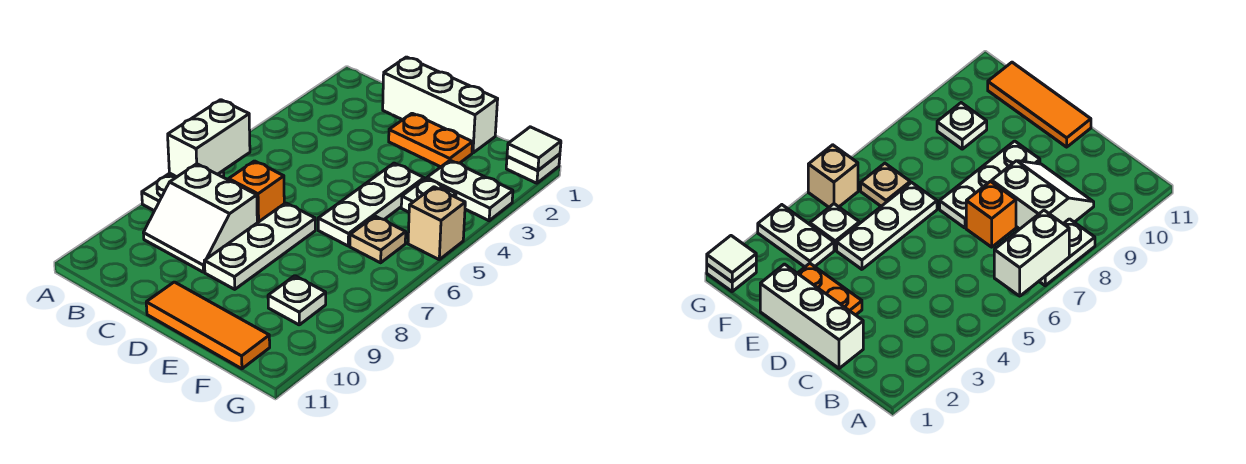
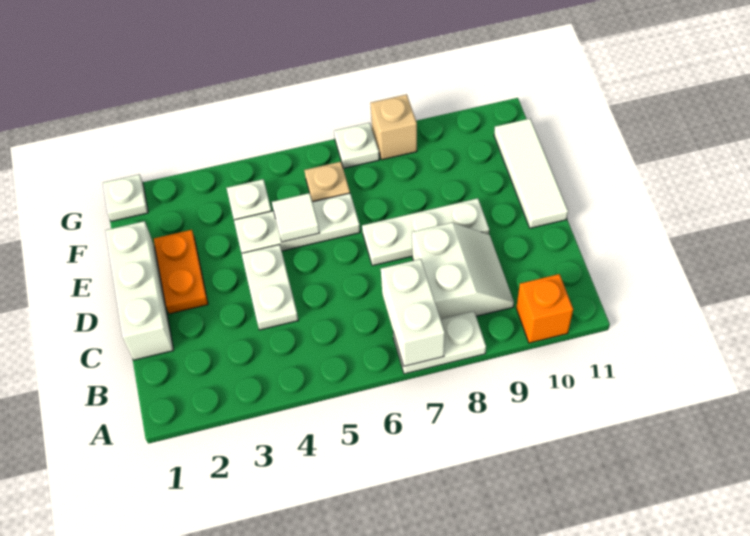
white 1x2 brick [168,100,250,177] -> white 1x2 brick turned to [381,259,445,366]
orange 1x1 brick [229,161,284,223] -> orange 1x1 brick moved to [516,274,573,343]
orange 1x3 tile [146,282,270,369] -> white 1x3 tile [494,119,568,228]
white 1x2 plate [427,160,513,221] -> white 1x2 plate moved to [242,245,298,330]
white 1x1 plate [268,276,326,325] -> white 1x1 plate moved to [334,123,379,168]
white 1x1 tile [507,127,561,170] -> white 1x1 tile moved to [272,193,320,242]
tan 1x1 brick [408,187,465,259] -> tan 1x1 brick moved to [370,94,417,160]

